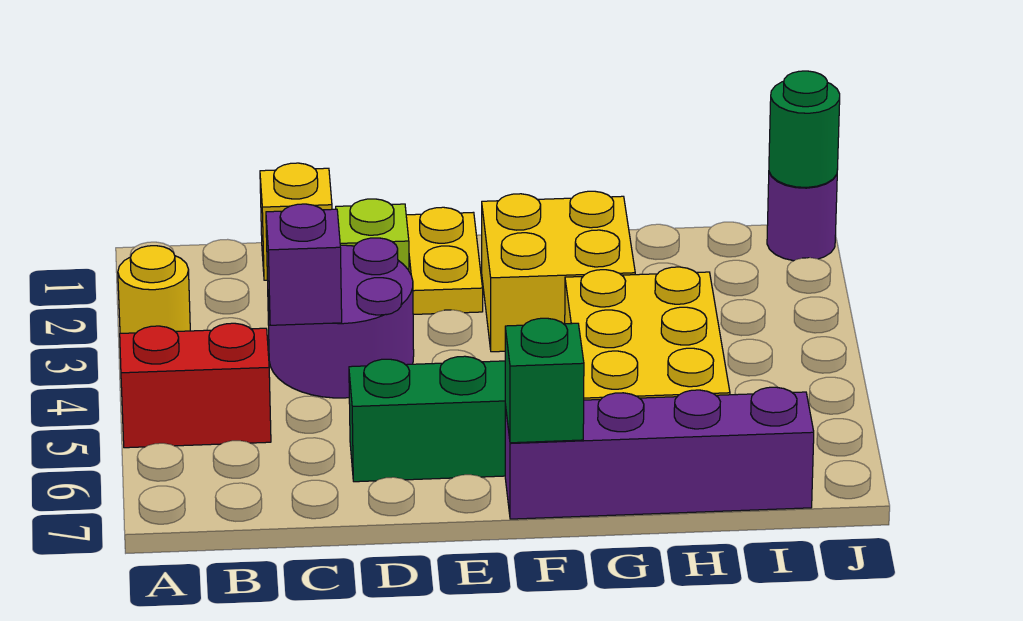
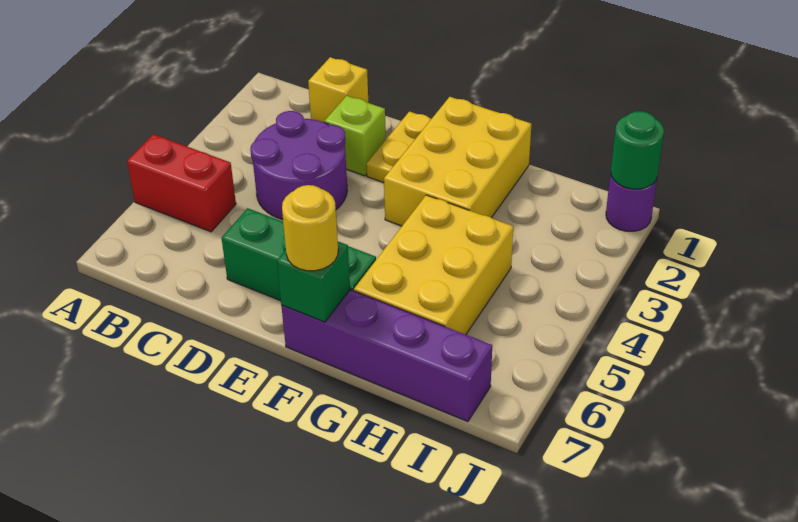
yellow 1x1 round brick [118,246,190,333] -> yellow 1x1 round brick moved to [282,185,338,271]
purple 1x1 brick [266,204,342,325] -> none
yellow 2x2 brick [482,191,635,352] -> yellow 2x3 brick [384,97,532,226]

